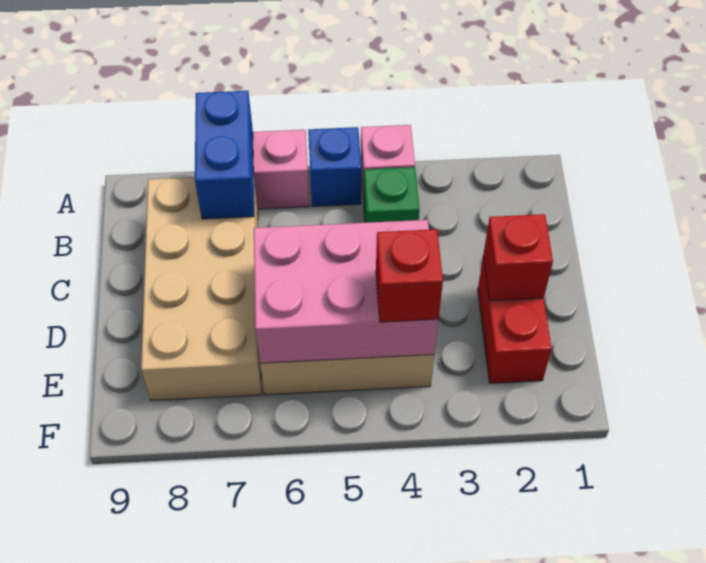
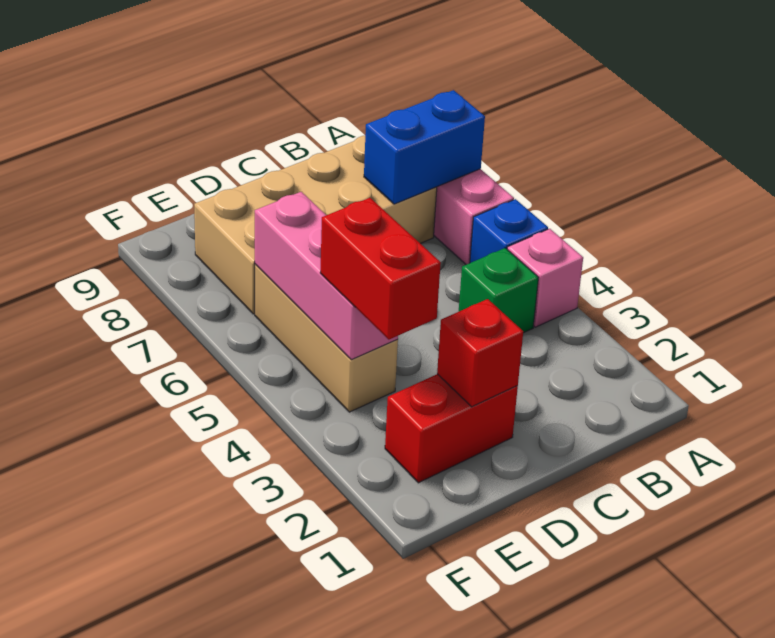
pink 2x3 brick [254,220,438,363] -> pink 1x3 brick [255,192,398,360]
red 1x1 brick [376,229,443,322] -> red 1x2 brick [320,198,441,339]

